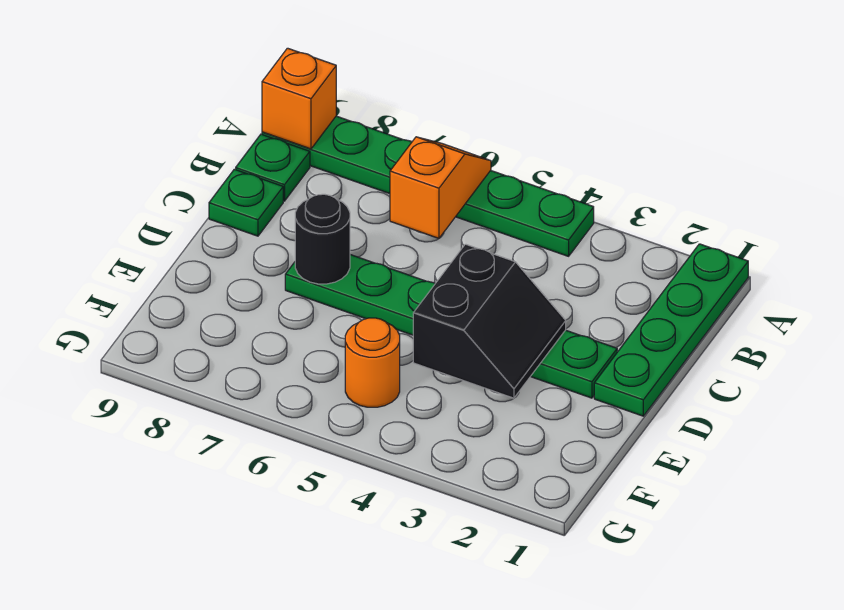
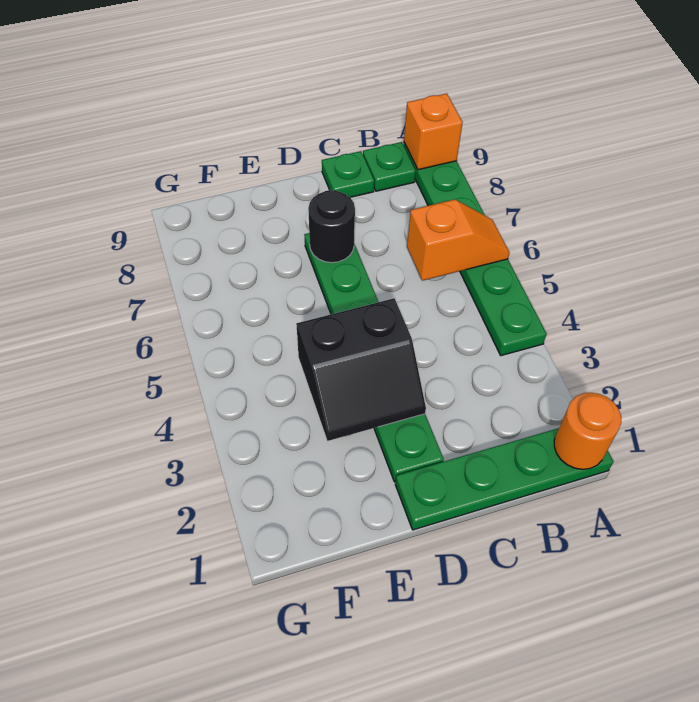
orange 1x1 round brick [345,318,400,407] -> orange 1x1 round brick moved to [554,393,621,469]

